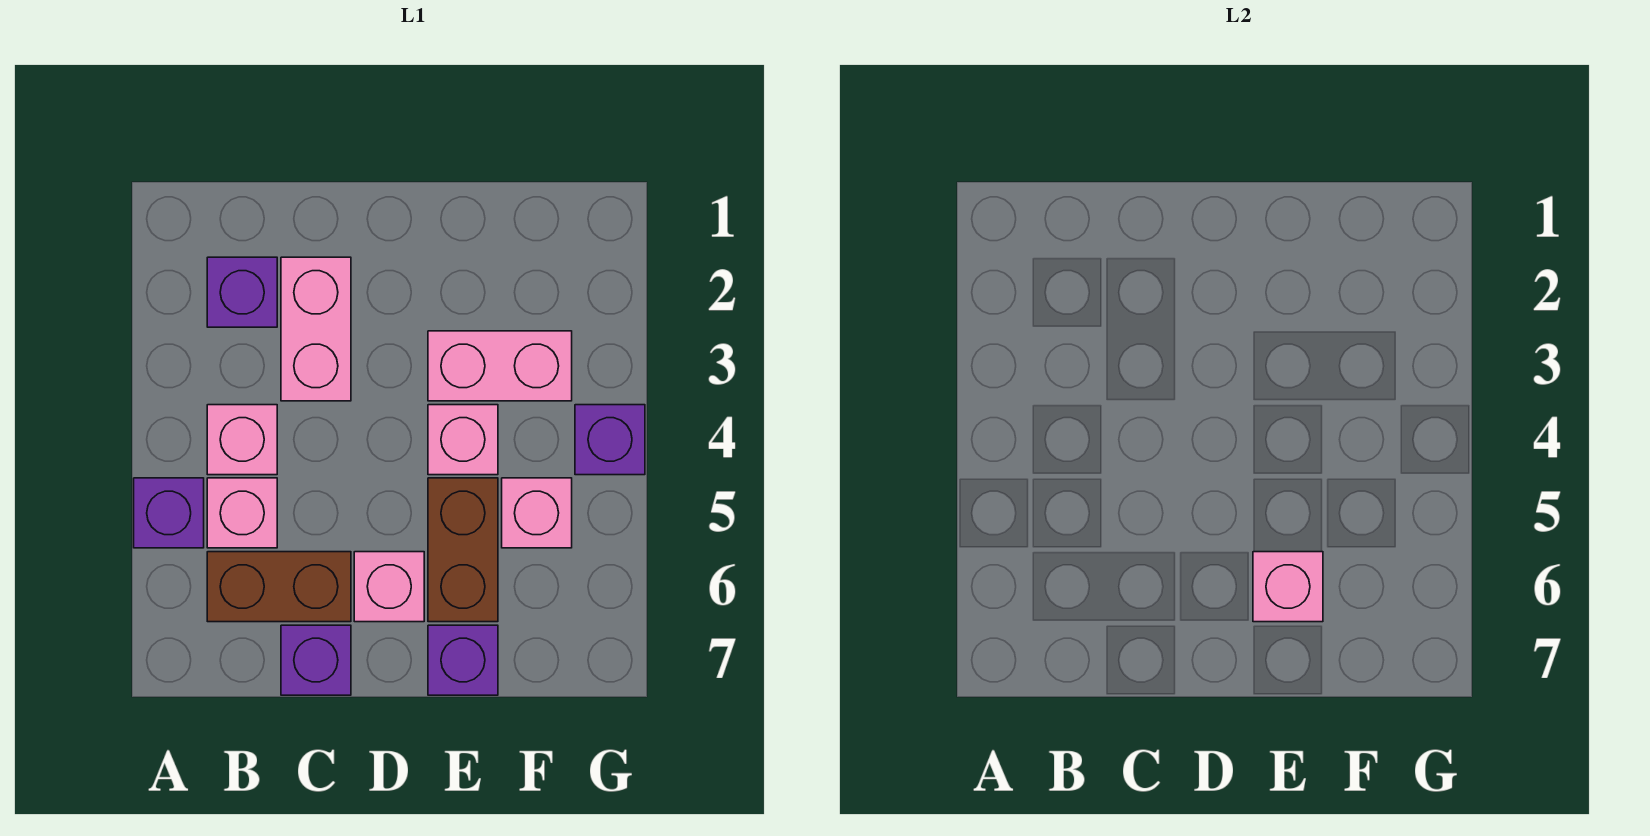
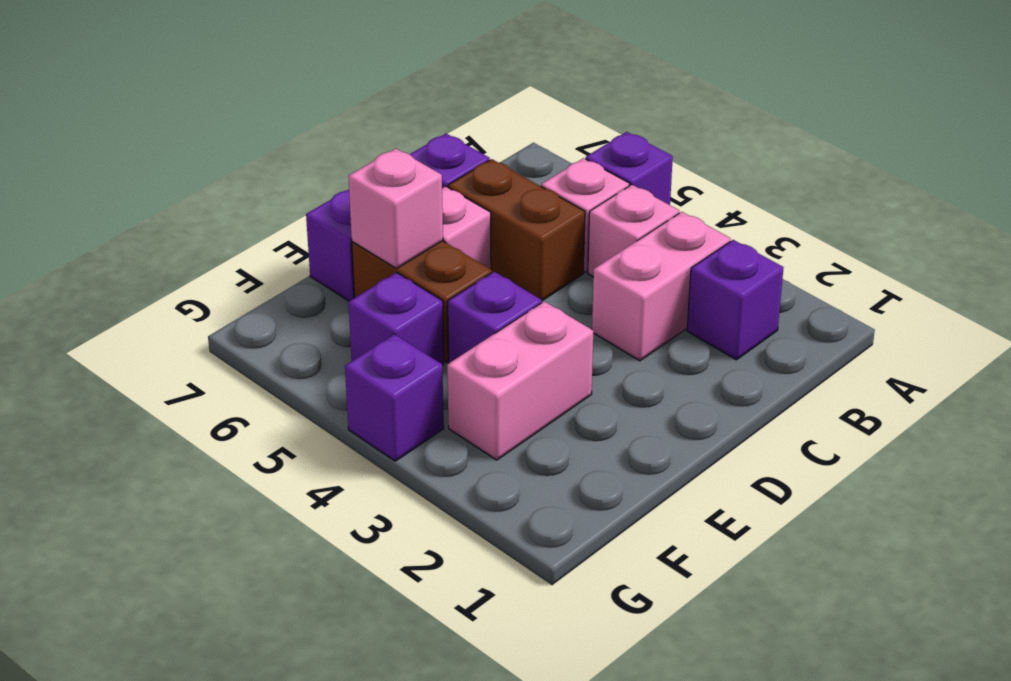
brown 1x2 brick [207,552,351,622] -> brown 1x2 brick turned to [448,159,585,301]
pink 1x2 brick [281,257,351,401] -> pink 1x2 brick turned to [592,212,731,361]
pink 1x1 brick [428,405,498,475] -> purple 1x1 brick [448,272,542,363]
pink 1x1 brick [502,478,572,548] -> purple 1x1 brick [348,273,444,366]

